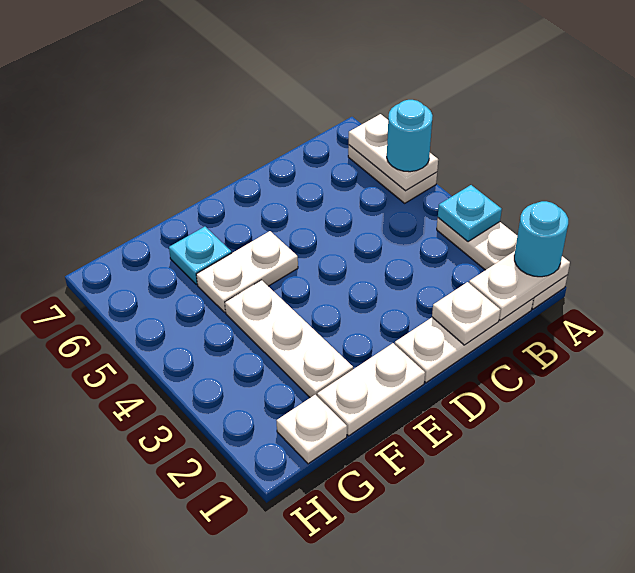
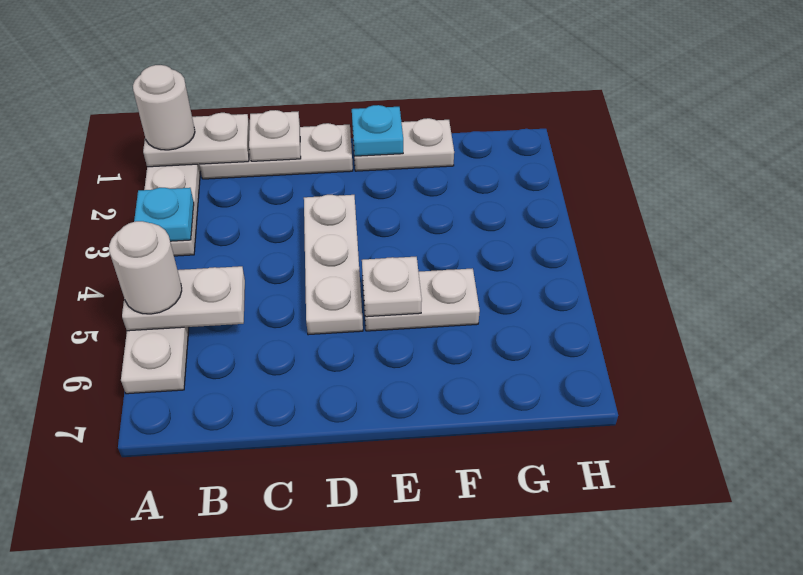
cyan 1x1 round brick [514,201,568,277] -> white 1x1 round brick [133,65,195,150]
white 1x2 plate [349,114,438,191] -> white 1x2 plate turned to [122,266,245,331]
cyan 1x1 round brick [387,100,433,172] -> white 1x1 round brick [109,221,182,314]
white 1x3 plate [225,280,353,398] -> white 1x3 plate moved to [304,195,363,335]
cyan 1x1 plate [169,227,232,285] -> cyan 1x1 plate moved to [352,105,403,156]
white 1x1 plate [276,395,347,464] -> white 1x1 plate moved to [362,257,422,317]

